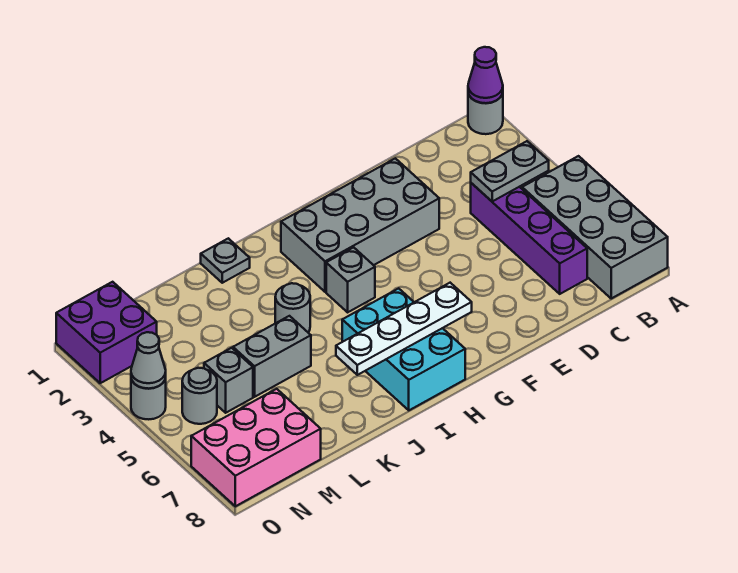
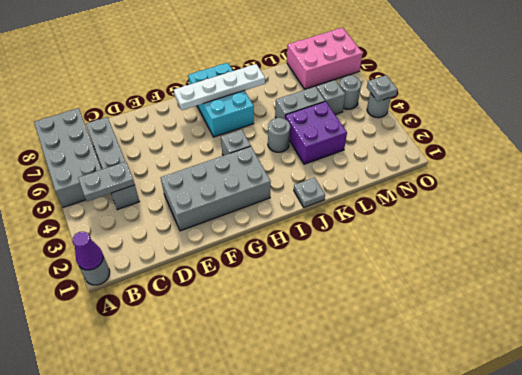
purple 1x4 brick [471,183,587,294] -> grey 1x4 brick [86,117,140,210]
purple 2x2 brick [56,282,157,383] -> purple 2x2 brick moved to [285,101,347,164]
grey 1x1 cone [131,332,166,389] -> grey 1x1 plate [367,75,398,101]

